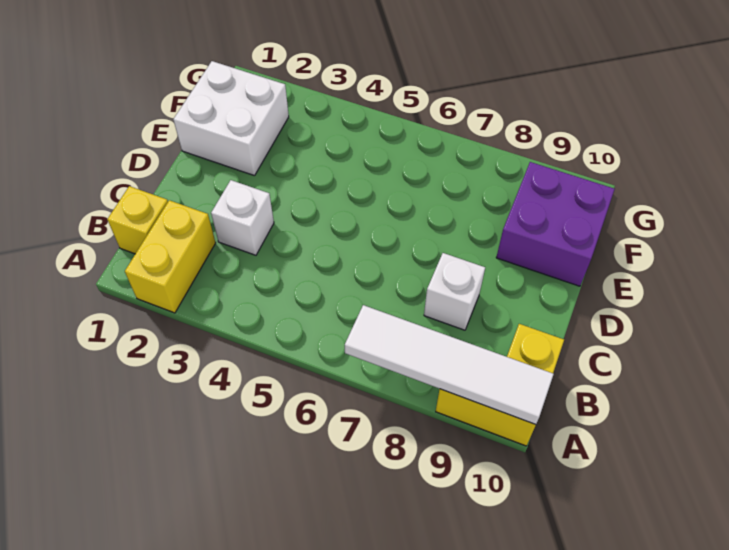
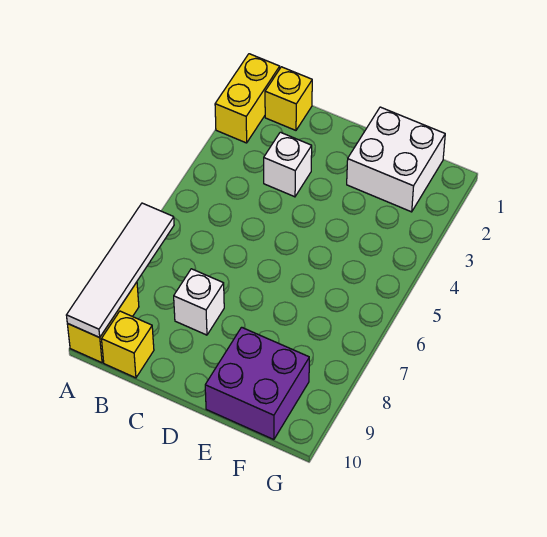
yellow 1x2 brick [125,200,216,313] -> yellow 1x2 brick turned to [215,54,280,143]

